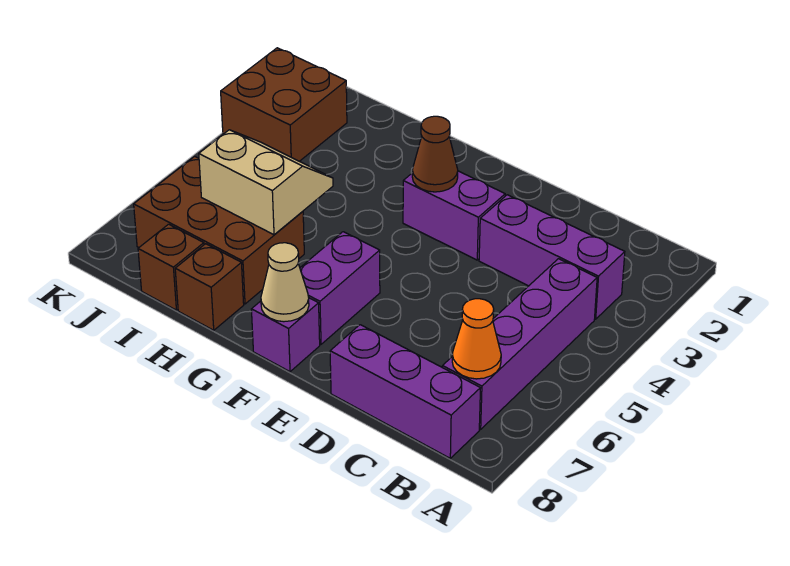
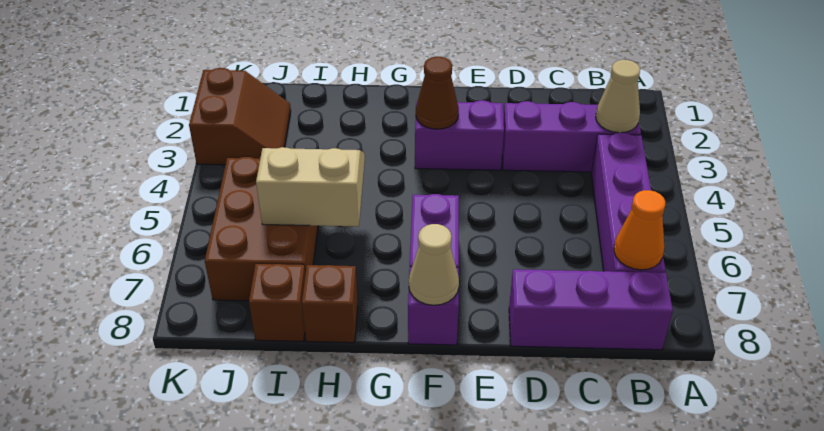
none -> tan 1x1 cone [596,60,640,133]
brown 2x3 brick [134,156,304,304] -> brown 2x3 brick turned to [205,157,318,301]
brown 2x2 brick [221,48,347,161] -> brown 2x2 slope [189,68,291,165]

